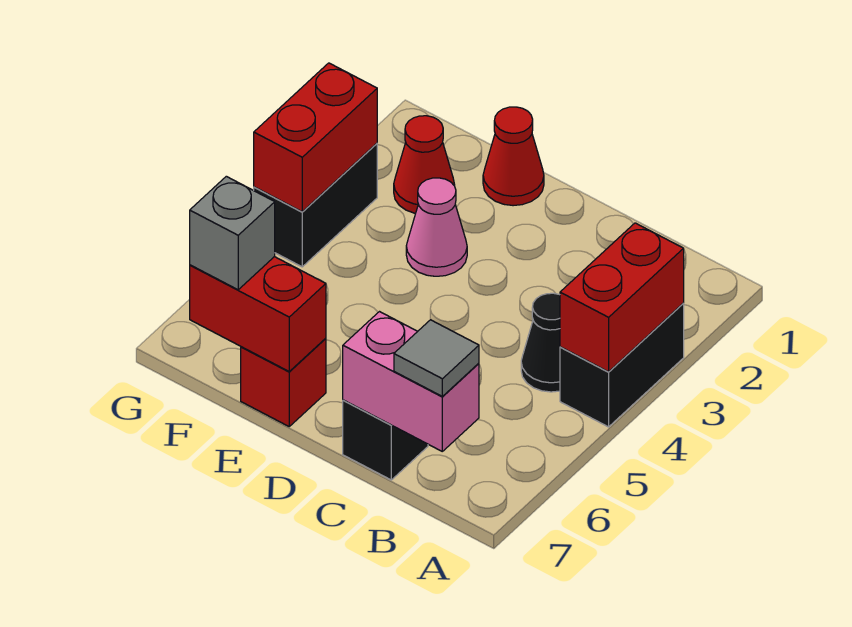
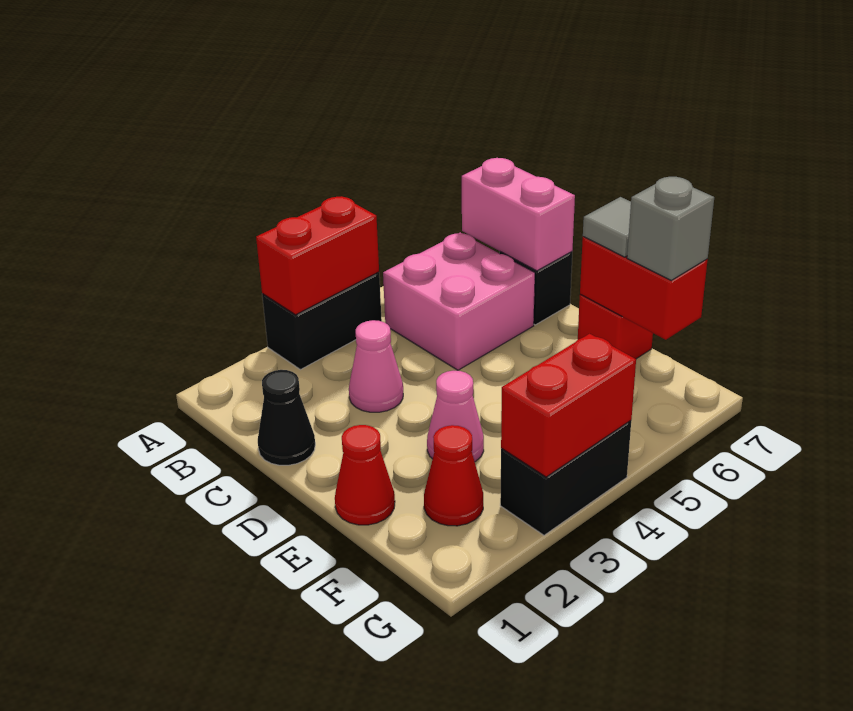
black 1x1 cone [521,293,560,392] -> black 1x1 cone moved to [258,370,315,465]
none -> pink 2x2 brick [383,233,535,370]
grey 1x1 tile [394,320,479,396] -> grey 1x1 tile moved to [583,197,631,257]
none -> pink 1x1 cone [349,320,403,412]

